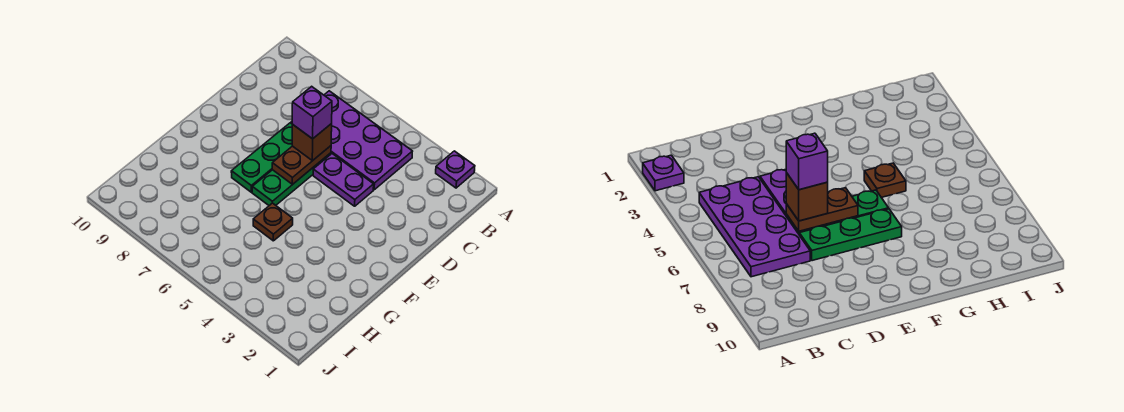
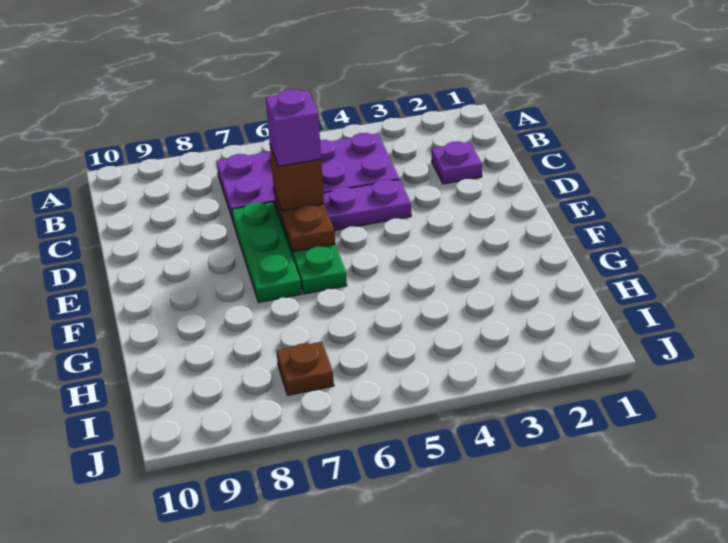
purple 1x1 plate [436,151,475,188] -> purple 1x1 plate moved to [431,141,482,184]
brown 1x1 plate [253,203,293,241] -> brown 1x1 plate moved to [277,342,334,395]

